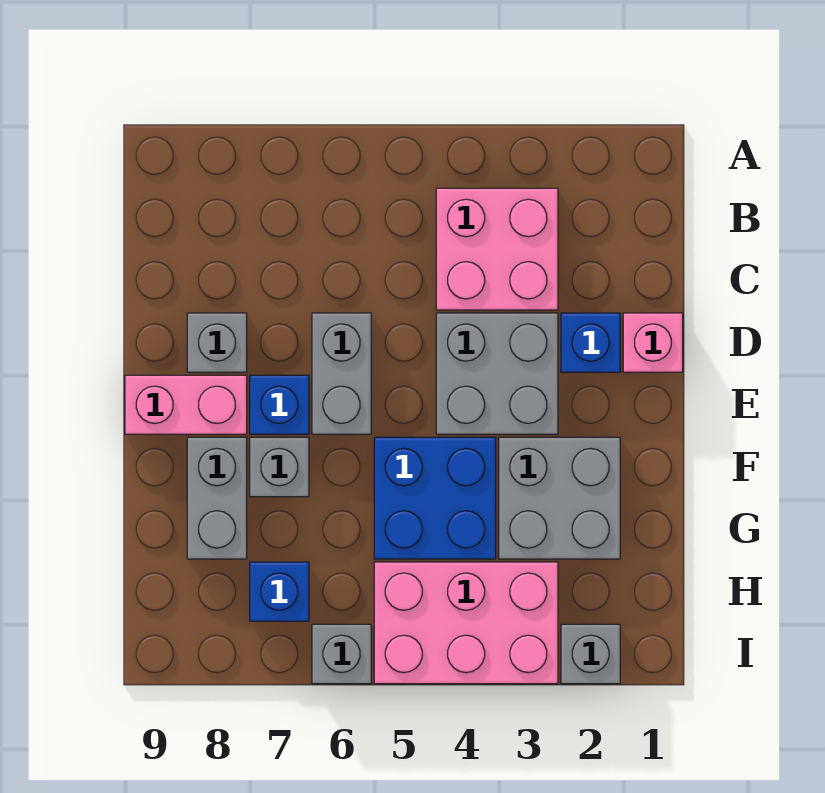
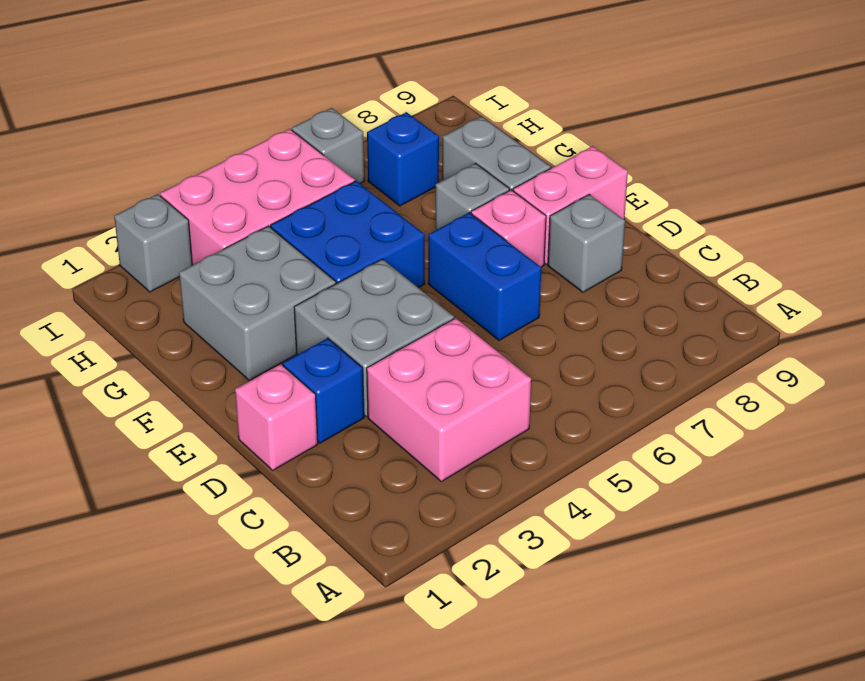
grey 1x2 brick [312,313,371,434] -> blue 1x2 brick [428,213,541,341]
blue 1x1 brick [250,375,309,434] -> pink 1x1 brick [471,190,546,267]

